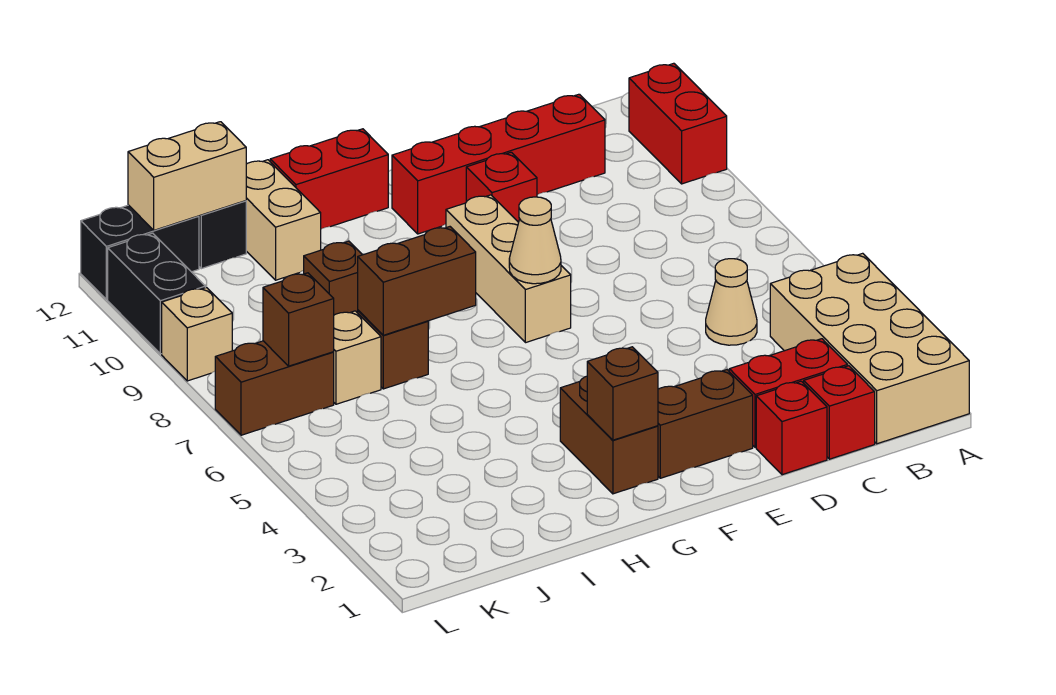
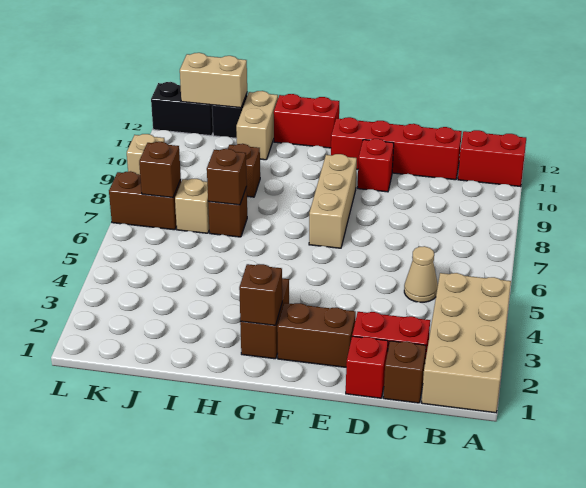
red 1x2 brick [629,63,727,184] -> red 1x2 brick turned to [458,130,526,187]
red 1x1 brick [804,366,875,459] -> brown 1x1 brick [383,341,426,403]
tan 1x1 cone [509,197,561,284] -> none
brown 1x2 brick [358,227,476,335] -> brown 1x1 brick [207,149,247,205]
black 1x2 brick [108,233,205,354] -> none

